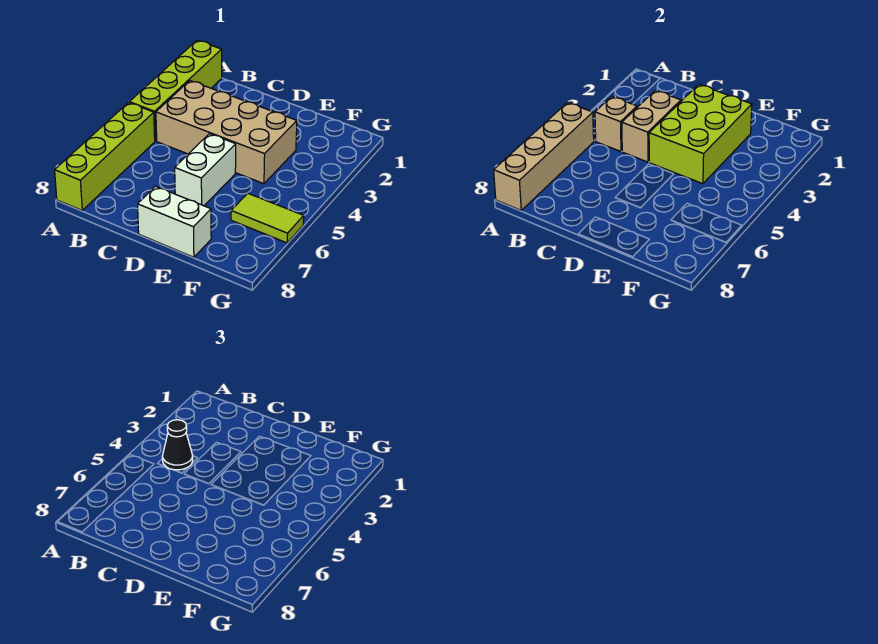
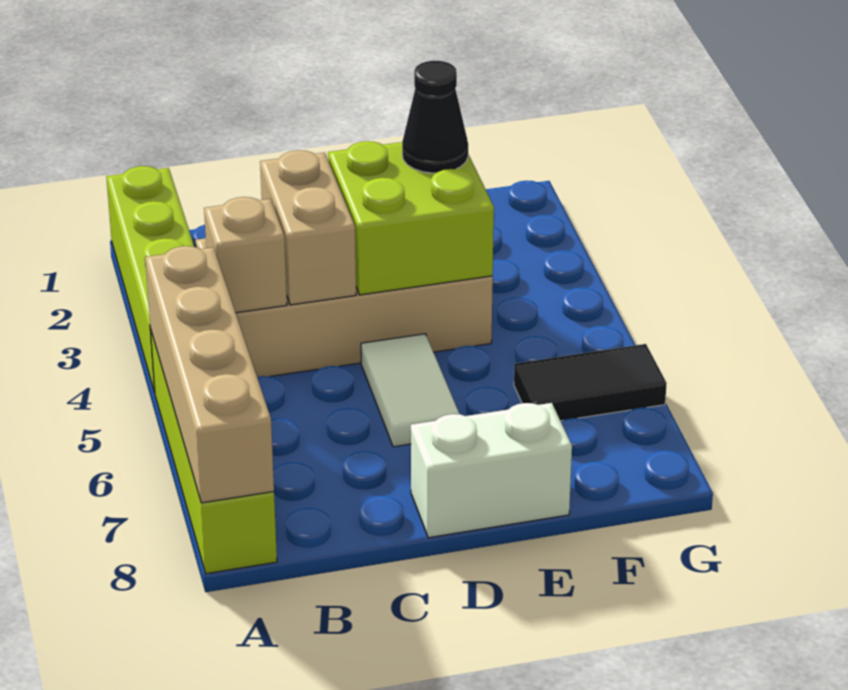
black 1x1 cone [162,420,193,470] -> black 1x1 cone moved to [402,61,468,173]
lime 2x3 brick [649,84,752,184] -> lime 2x2 brick [328,141,494,295]
white 1x2 brick [175,134,236,206] -> white 1x2 tile [361,334,459,447]
lime 1x2 tile [231,193,304,243] -> black 1x2 tile [514,344,667,421]

